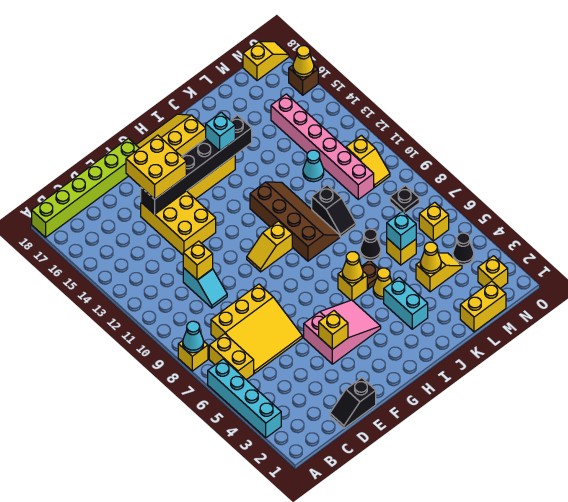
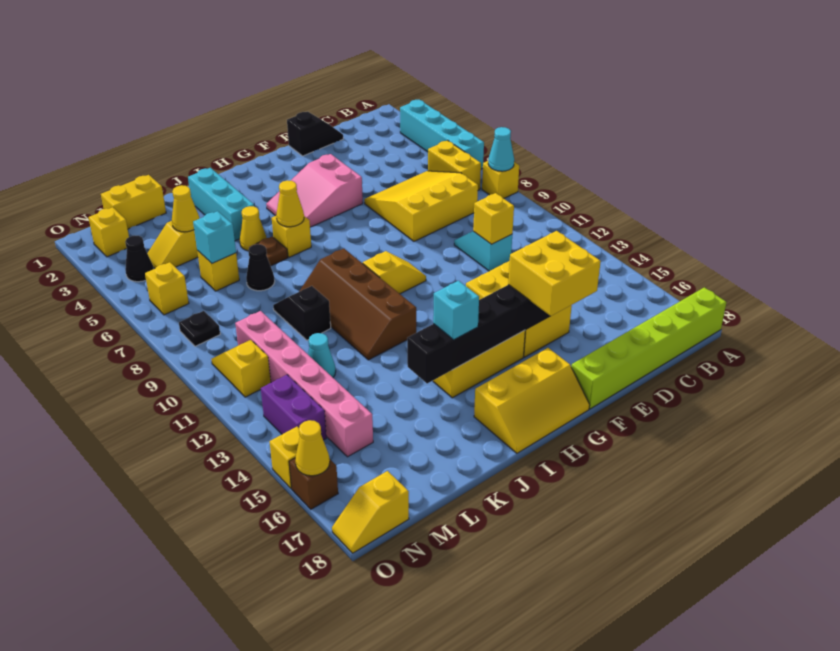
yellow 1x1 brick [319,311,348,349] -> yellow 1x1 brick moved to [270,427,300,488]
cyan 1x2 brick [384,278,428,329] -> cyan 1x3 brick [188,168,254,241]
none -> purple 1x2 brick [261,375,326,440]

